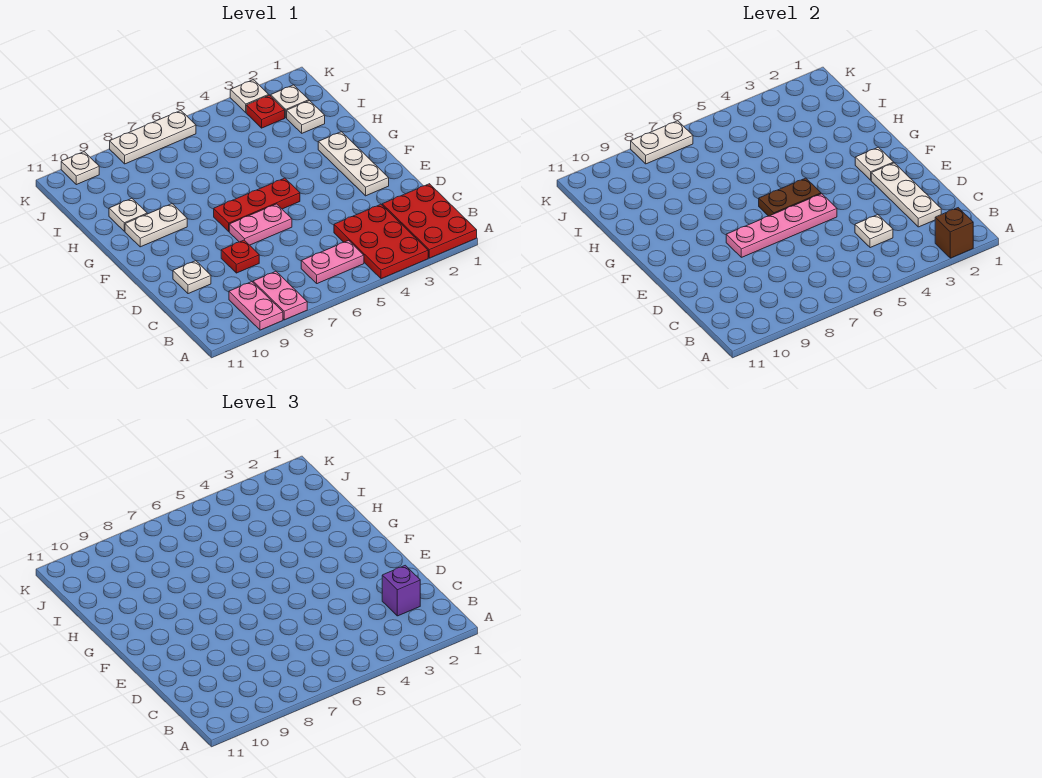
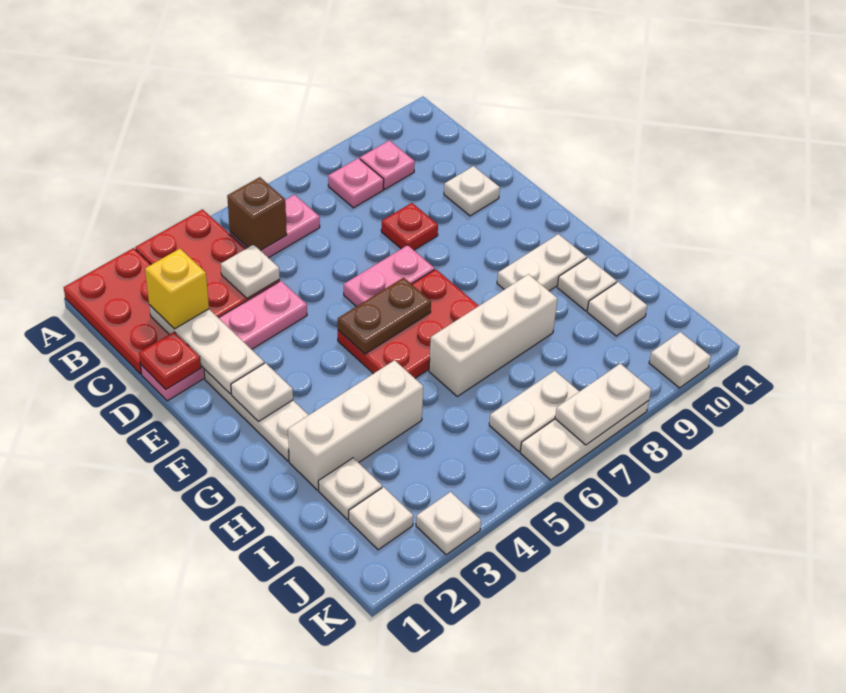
brown 1x1 brick [935,208,973,258] -> brown 1x1 brick moved to [227,177,287,250]
pink 1x2 plate [253,271,307,320] -> pink 1x1 plate [328,158,384,208]
pink 1x2 plate [229,282,283,330] -> pink 1x1 plate [360,140,415,189]
purple 1x1 brick [382,565,420,616] -> yellow 1x1 brick [145,249,209,329]
pink 1x4 plate [726,194,837,257] -> pink 1x4 plate moved to [141,281,307,401]
red 1x3 plate [214,178,300,231] -> red 2x3 plate [338,269,479,378]
none -> white 1x3 brick [288,360,423,490]
none -> white 1x3 brick [429,274,557,396]
none -> white 1x1 plate [587,282,647,336]
red 1x1 plate [246,95,285,128] -> red 1x1 plate moved to [139,332,201,389]
none -> white 1x2 plate [489,371,579,452]

